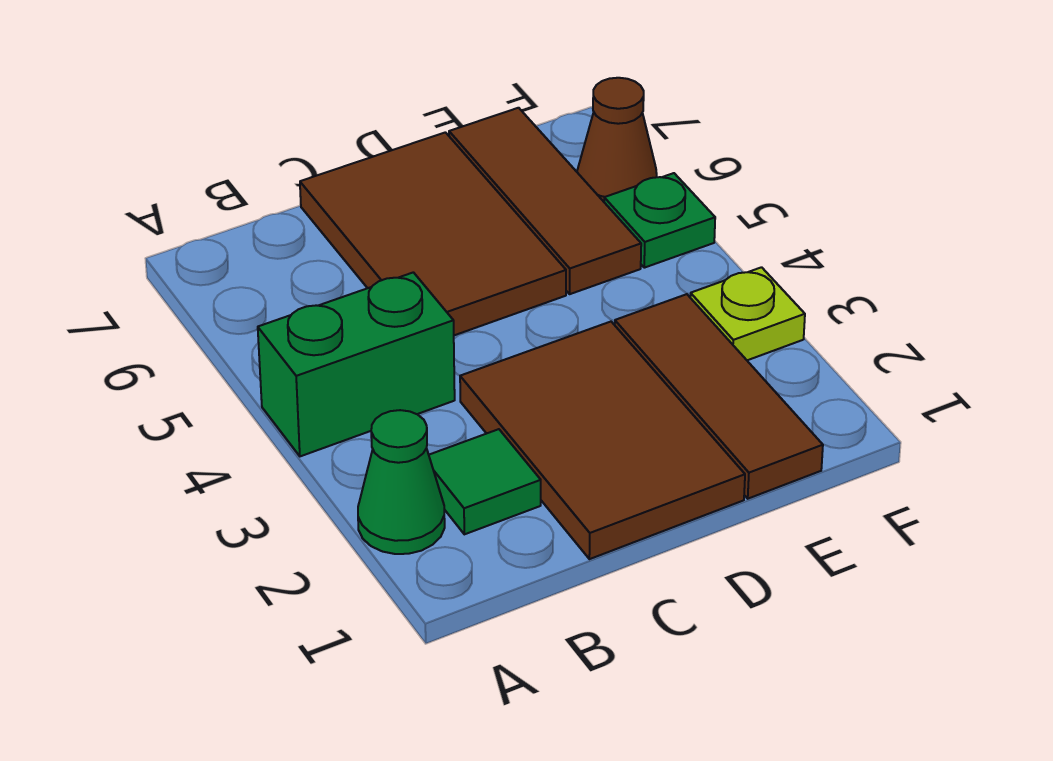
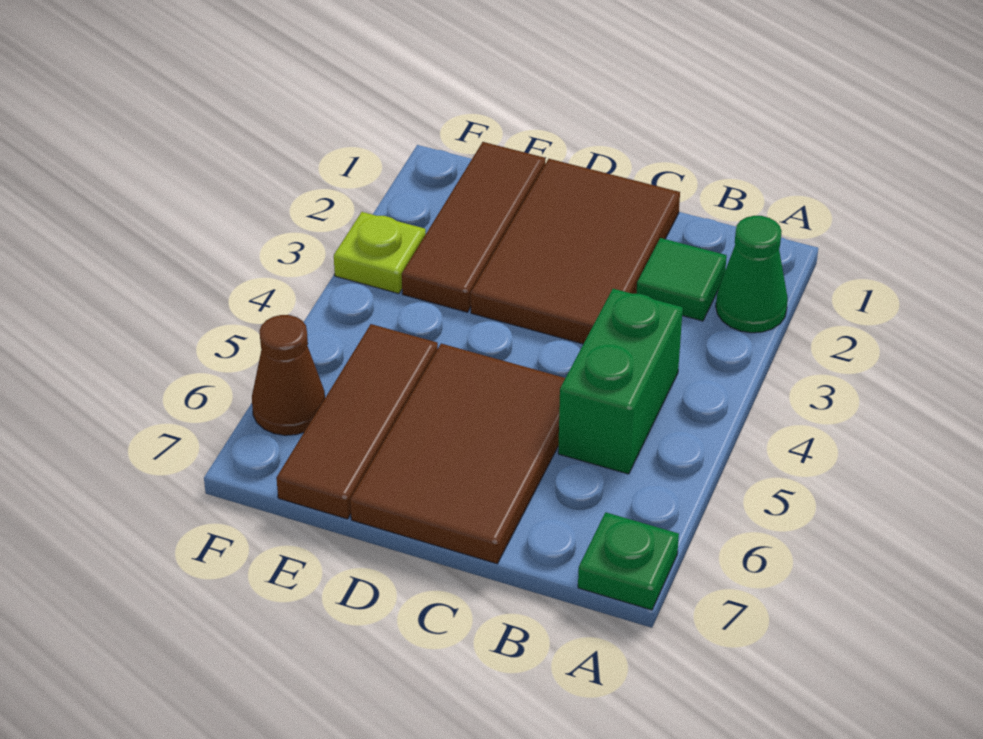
green 1x2 brick [258,272,455,456] -> green 1x2 brick turned to [558,289,683,474]
green 1x1 plate [604,173,715,268] -> green 1x1 plate moved to [578,512,679,610]

